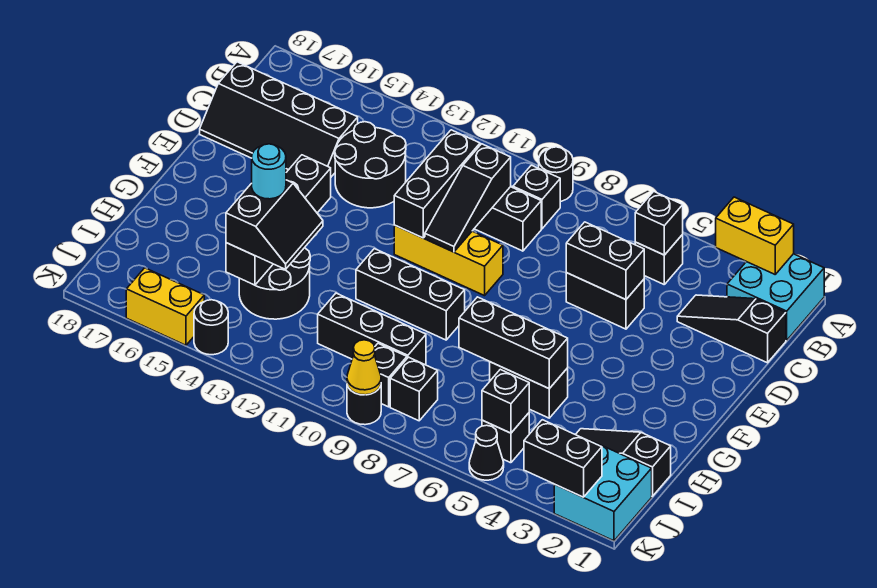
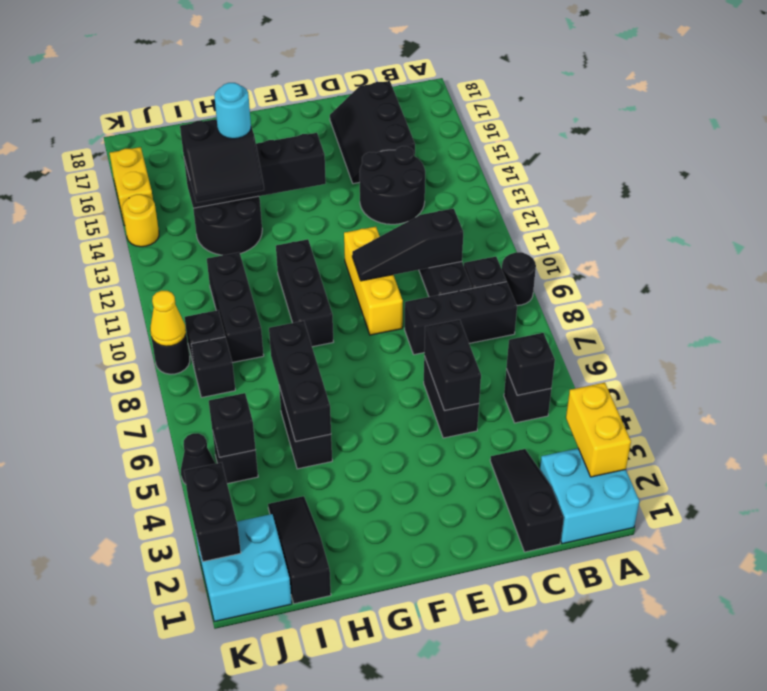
black 1x3 brick [394,130,480,238] -> black 1x3 brick moved to [405,282,517,355]
black 2x4 slope [200,62,358,177] -> black 2x3 slope [330,81,415,184]
black 1x1 round brick [194,300,228,355] -> yellow 1x1 round brick [122,194,159,247]

